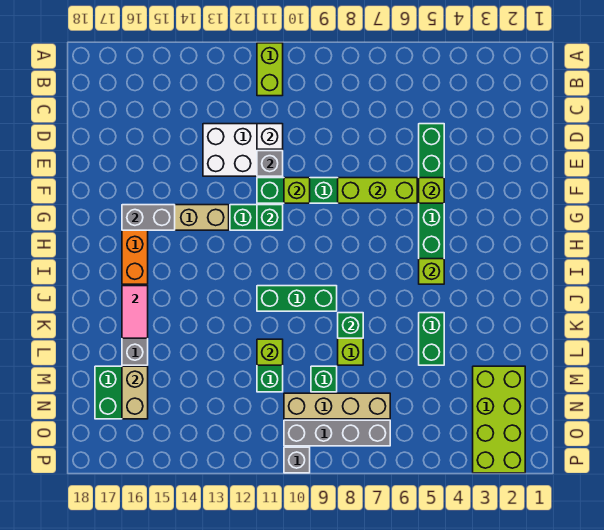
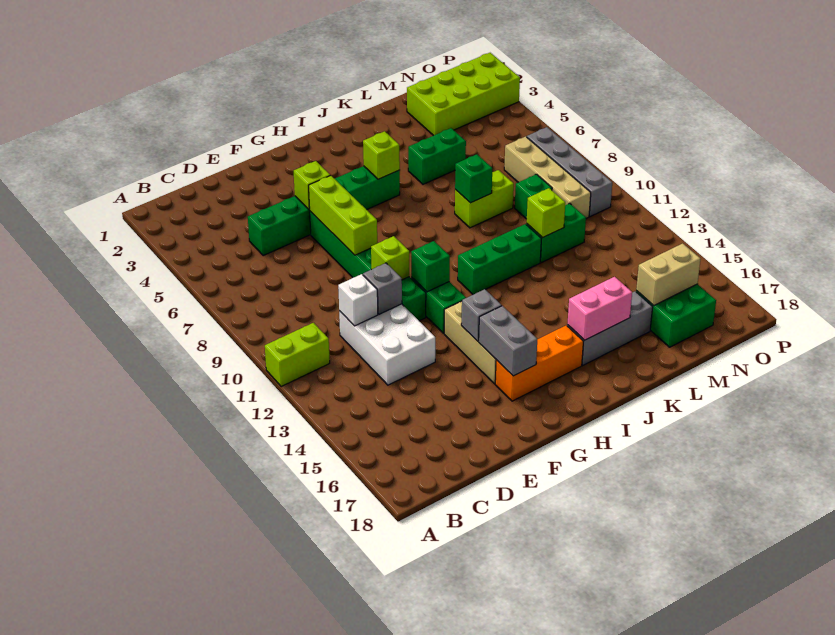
green 1x3 brick [257,286,337,311] -> green 1x3 brick turned to [458,224,541,294]
pink 1x2 tile [122,286,148,338] -> pink 1x2 brick [567,277,632,340]
grey 1x1 brick [284,447,310,473] -> grey 1x1 brick moved to [461,289,502,341]

